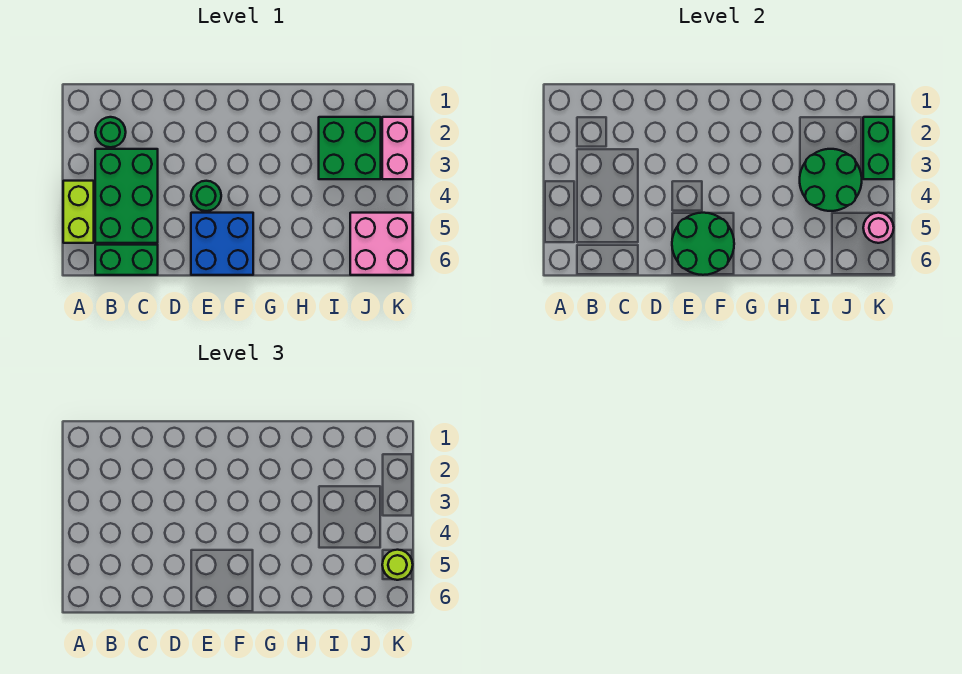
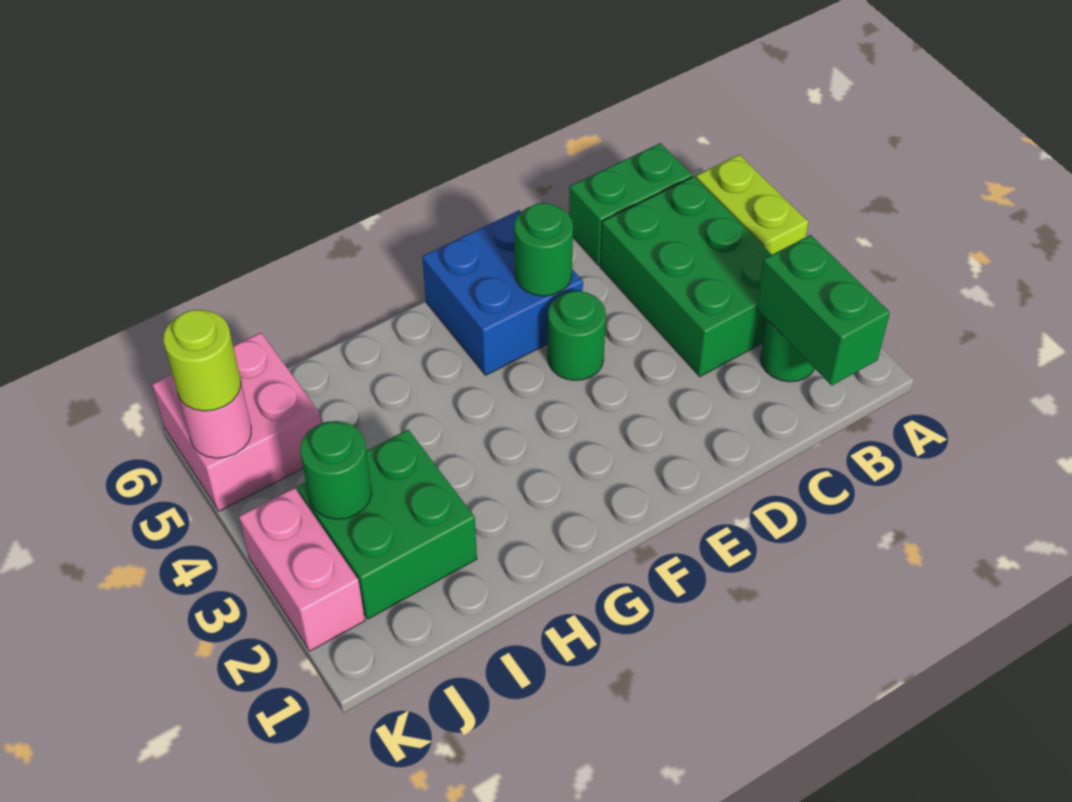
green 2x2 round brick [672,213,734,275] -> green 1x1 round brick [514,203,573,296]
green 2x2 round brick [800,149,862,211] -> green 1x1 round brick [300,421,372,519]
green 1x2 brick [863,117,894,179] -> green 1x2 brick moved to [756,235,890,385]

